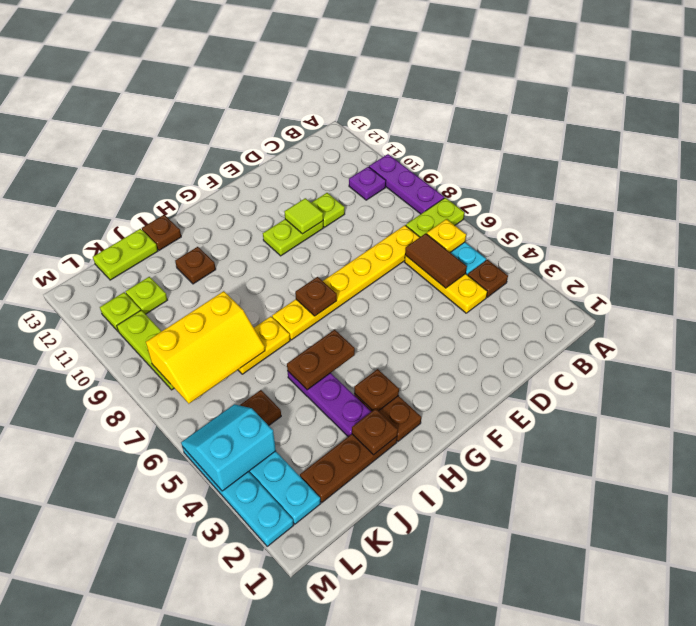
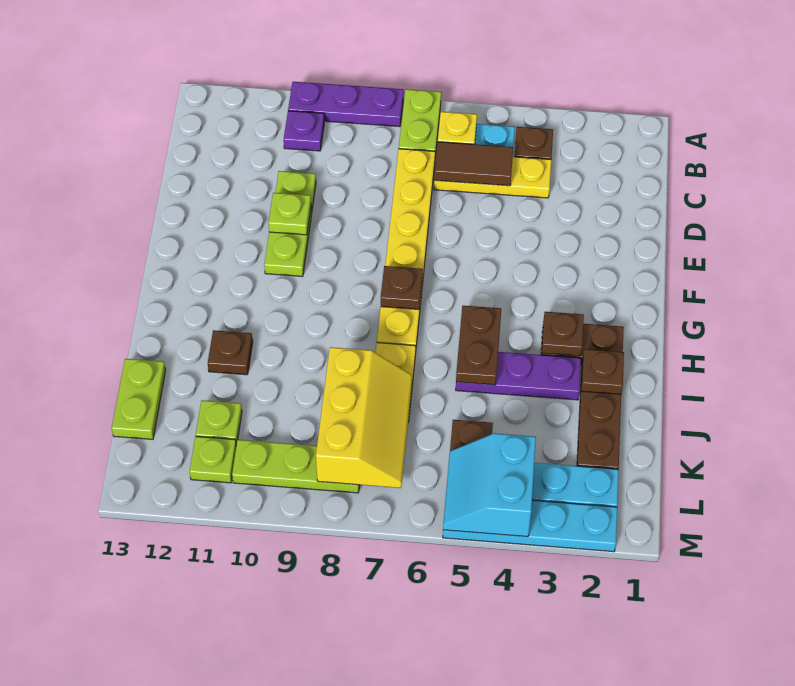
lime 1x1 tile [285,198,323,234] -> lime 1x1 plate [268,193,311,235]
brown 1x1 plate [142,215,181,250] -> none

